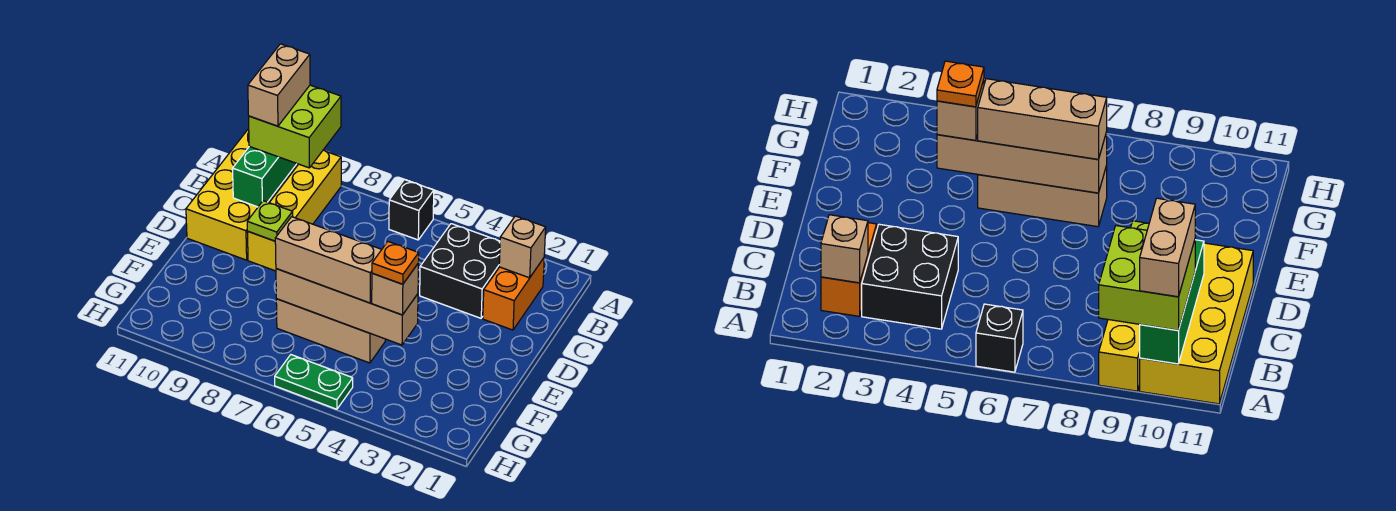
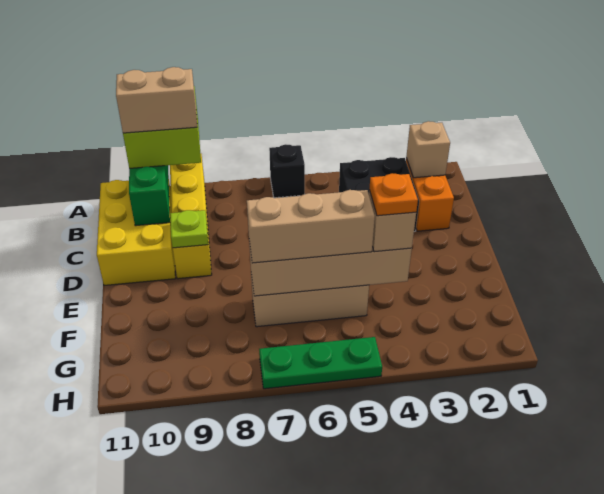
yellow 2x4 brick [186,129,298,260] -> yellow 2x3 brick [97,180,175,285]
tan 1x2 brick [248,44,310,126] -> tan 1x2 brick turned to [116,67,197,133]
green 1x2 plate [275,355,353,409] -> green 1x3 plate [259,337,382,389]

